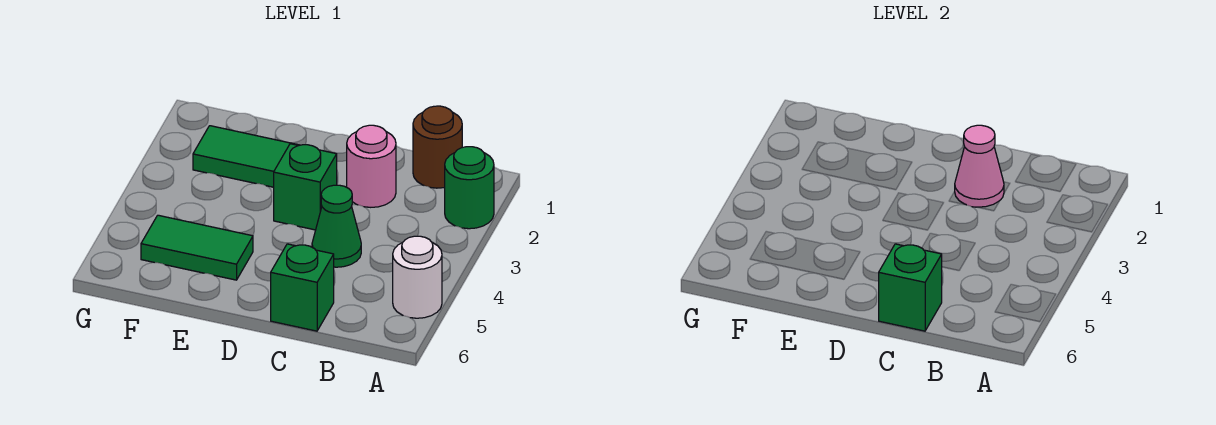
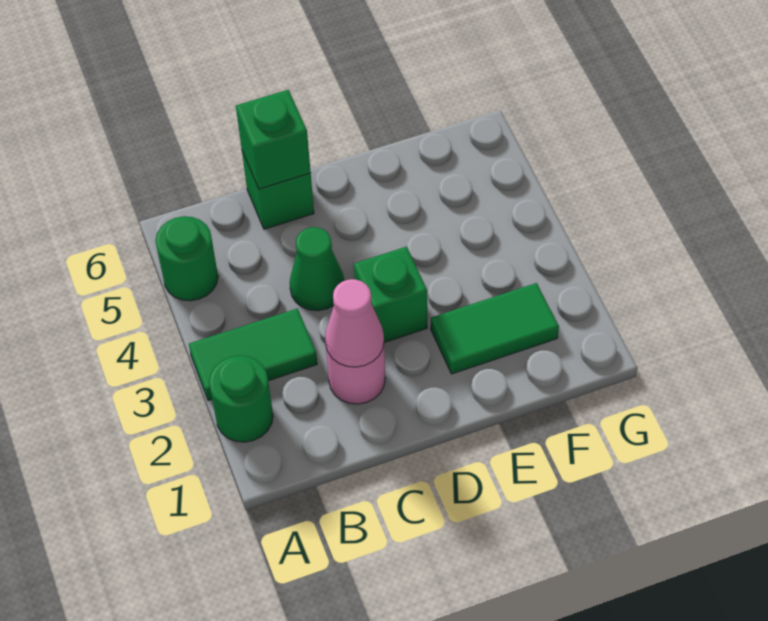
white 1x1 round brick [393,236,442,318] -> green 1x1 round brick [156,216,218,301]
brown 1x1 round brick [413,106,462,188] -> none
green 1x2 tile [141,215,253,280] -> green 1x2 tile moved to [189,308,317,401]

